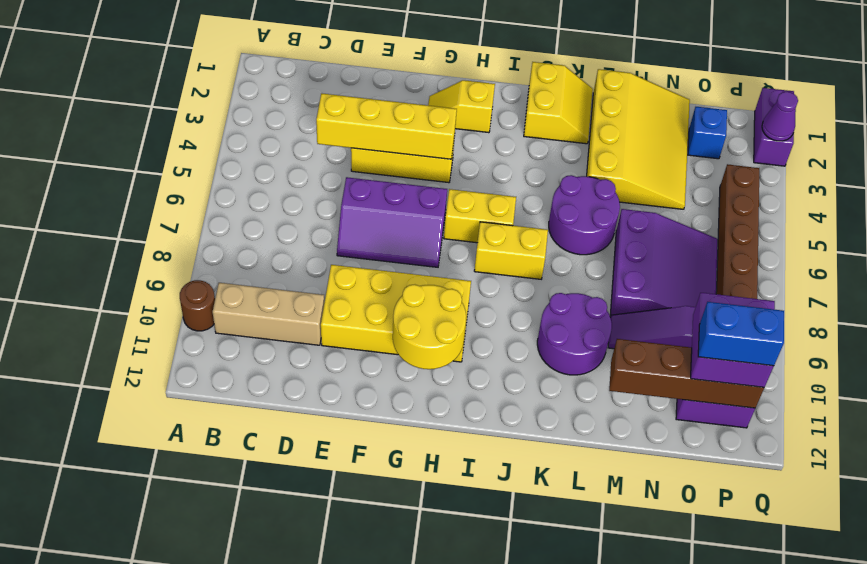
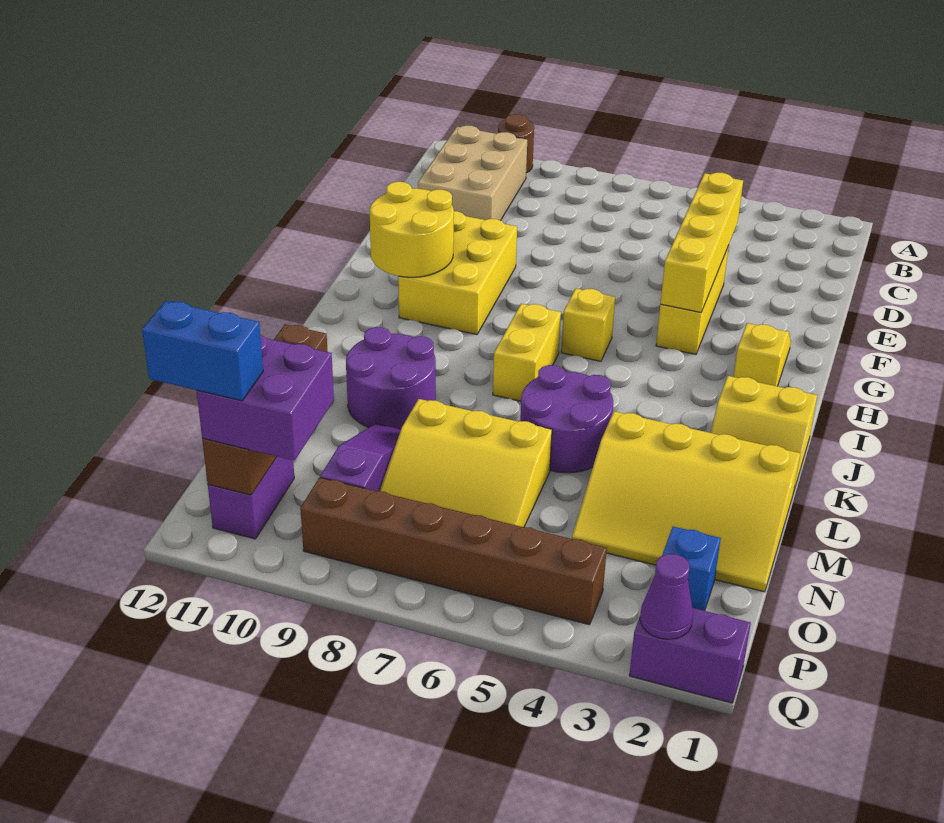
tan 1x3 brick [213,283,324,345] -> tan 2x3 brick [418,125,527,221]
purple 2x3 slope [337,177,447,267] -> none
yellow 2x4 brick [321,265,471,362] -> yellow 2x3 brick [398,211,517,335]
yellow 1x2 brick [444,189,516,243] -> yellow 1x1 brick [561,289,615,361]
purple 3x3 slope [610,209,718,316] -> yellow 3x3 slope [379,399,552,527]
blue 1x2 brick [698,302,784,366] -> blue 1x2 brick turned to [142,301,263,401]

